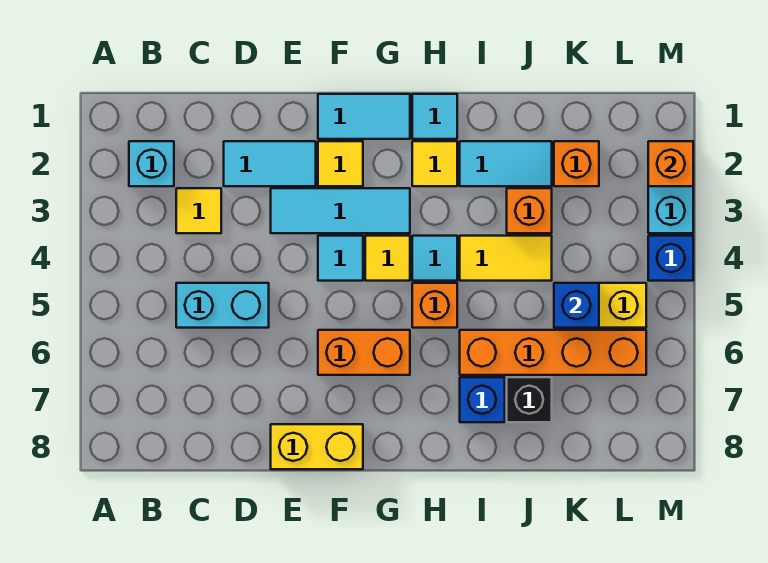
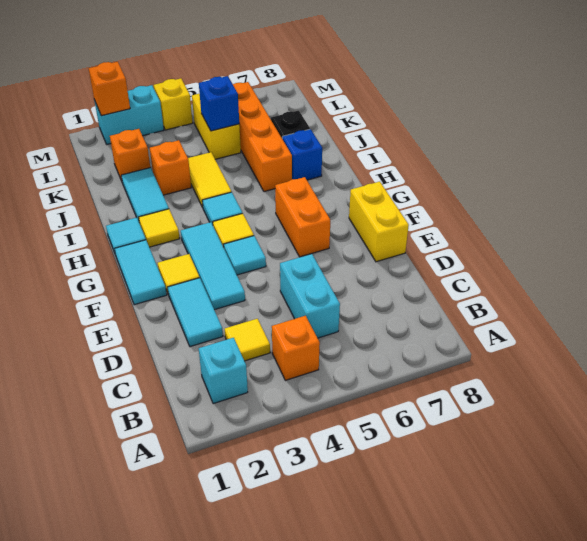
orange 1x1 brick [412,283,457,328] -> orange 1x1 brick moved to [272,316,320,380]
blue 1x1 brick [648,236,693,281] -> yellow 1x1 brick [154,78,193,130]

